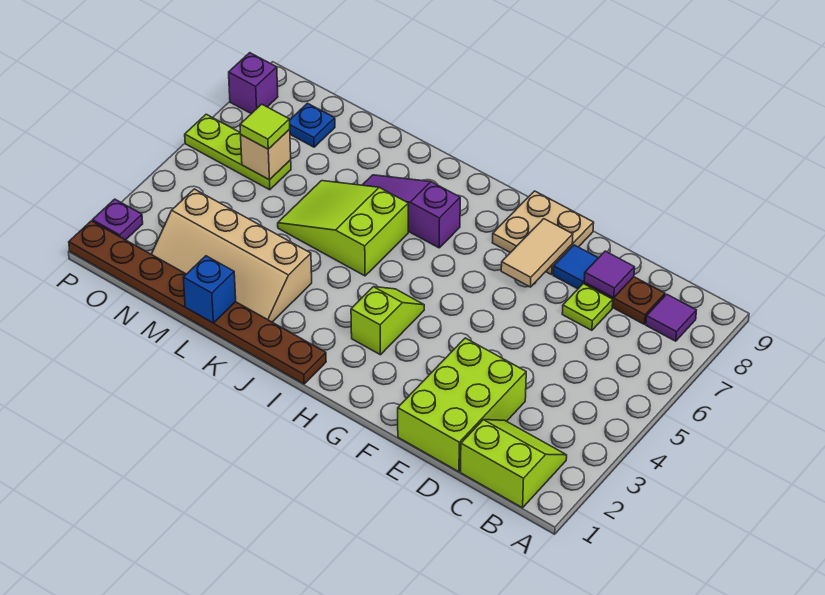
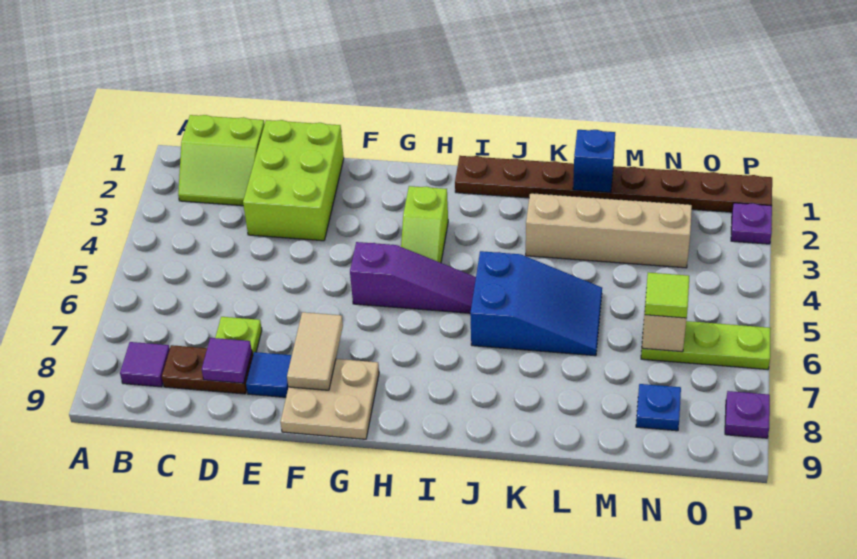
purple 1x3 slope [363,175,460,248] -> purple 1x3 slope moved to [350,242,476,313]
lime 2x3 slope [278,181,408,276] -> blue 2x3 slope [470,251,602,356]
purple 1x1 brick [229,53,278,114] -> purple 1x1 plate [725,391,770,438]

